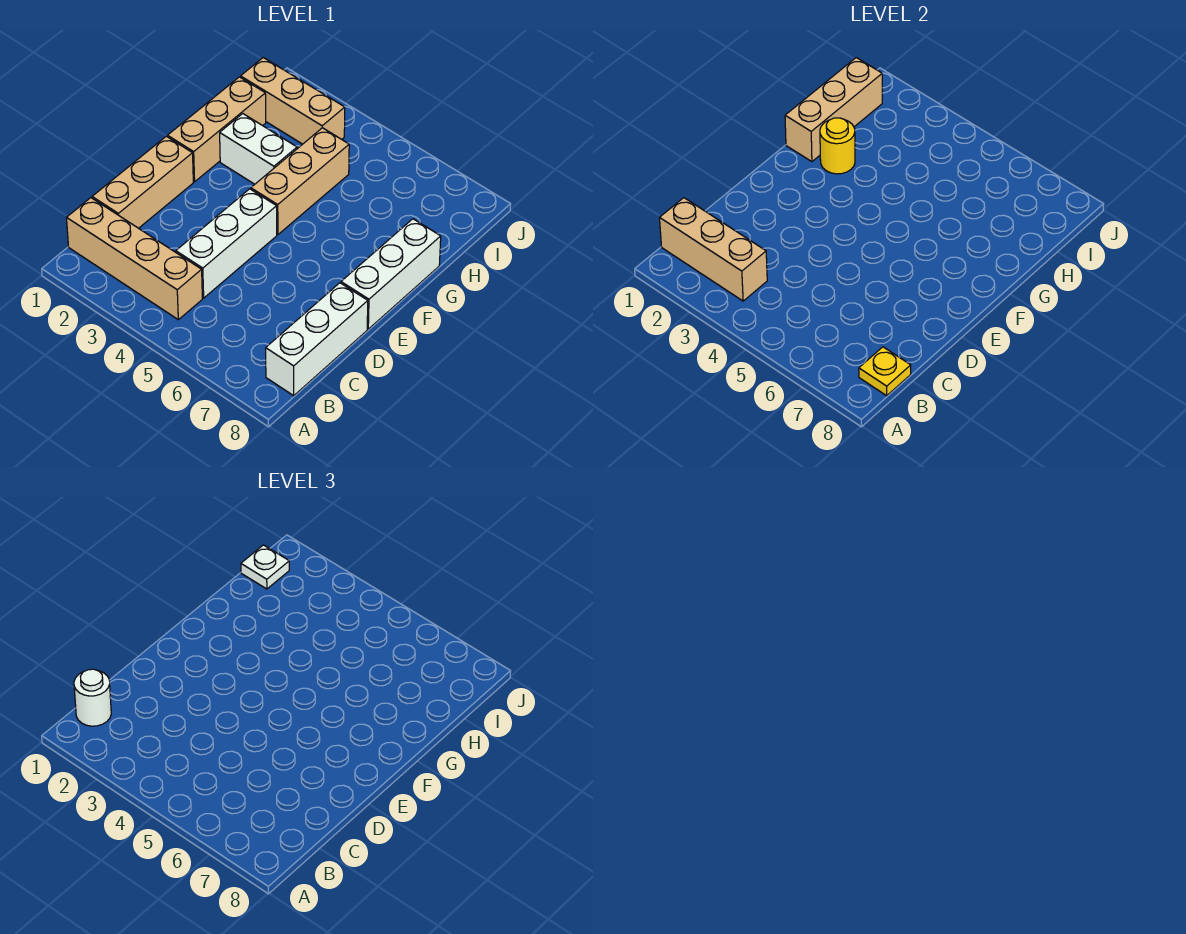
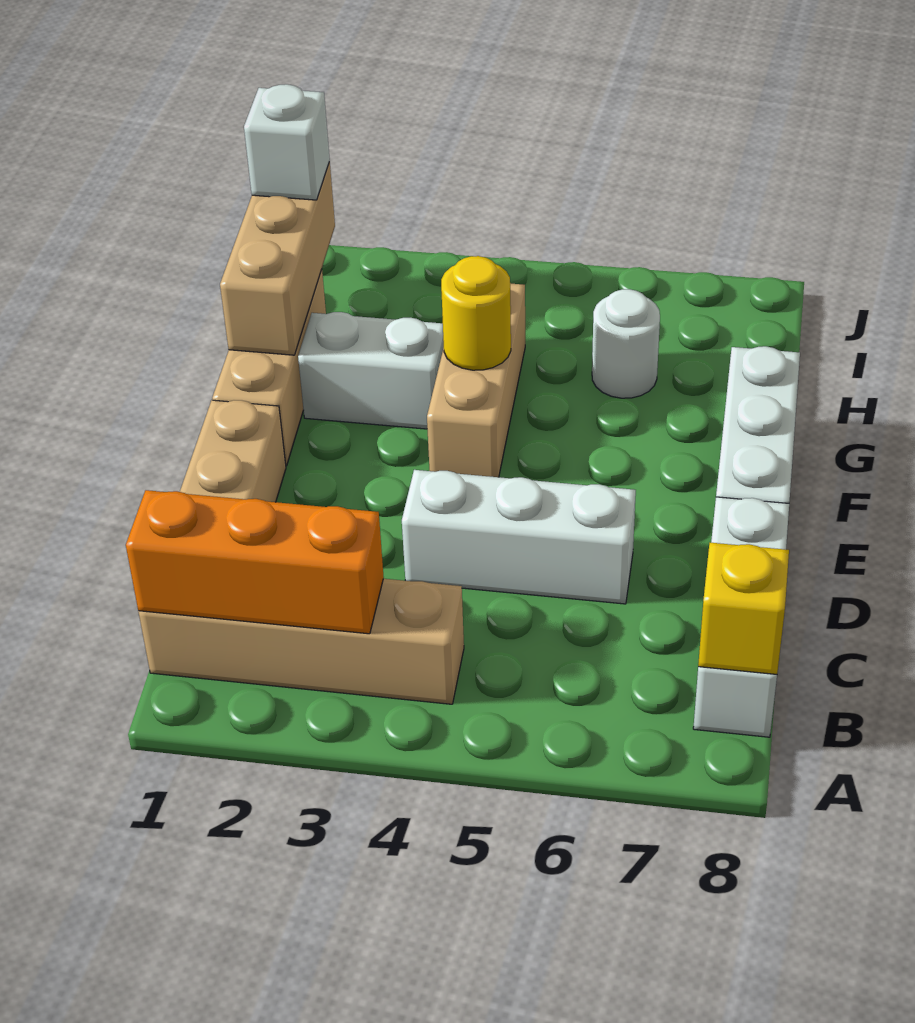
tan 1x3 brick [660,198,767,301] -> orange 1x3 brick [126,490,384,634]
white 1x1 round brick [74,669,111,726] -> white 1x1 round brick moved to [592,289,660,398]
yellow 1x1 plate [859,347,911,396] -> yellow 1x1 brick [698,543,789,674]
white 1x3 brick [176,189,277,298] -> white 1x3 brick turned to [402,470,636,604]
yellow 1x1 round brick [820,118,855,174] -> yellow 1x1 round brick moved to [441,256,511,370]
tan 1x3 brick [241,58,345,144] -> none
white 1x1 plate [241,545,289,589] -> white 1x1 brick [244,84,330,200]

